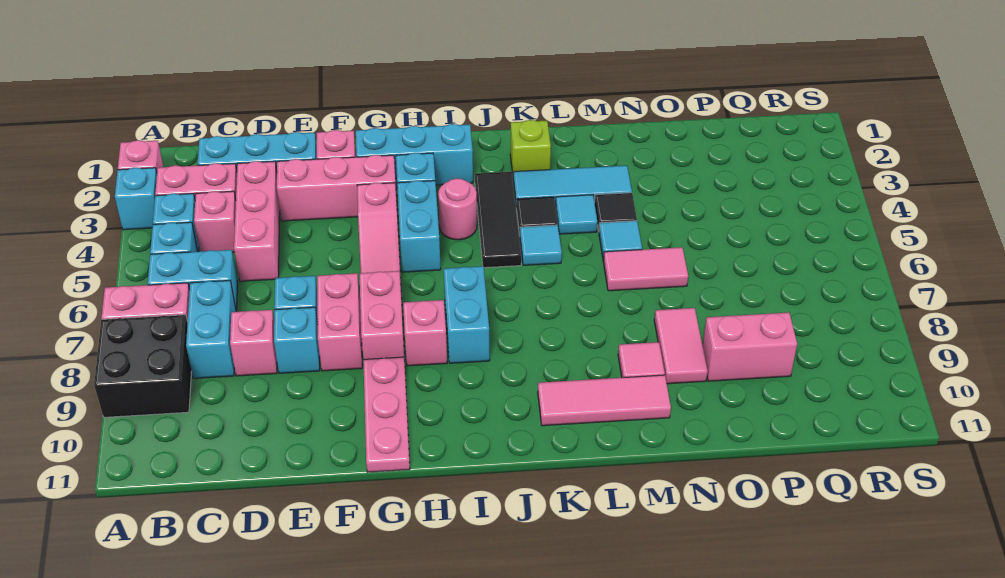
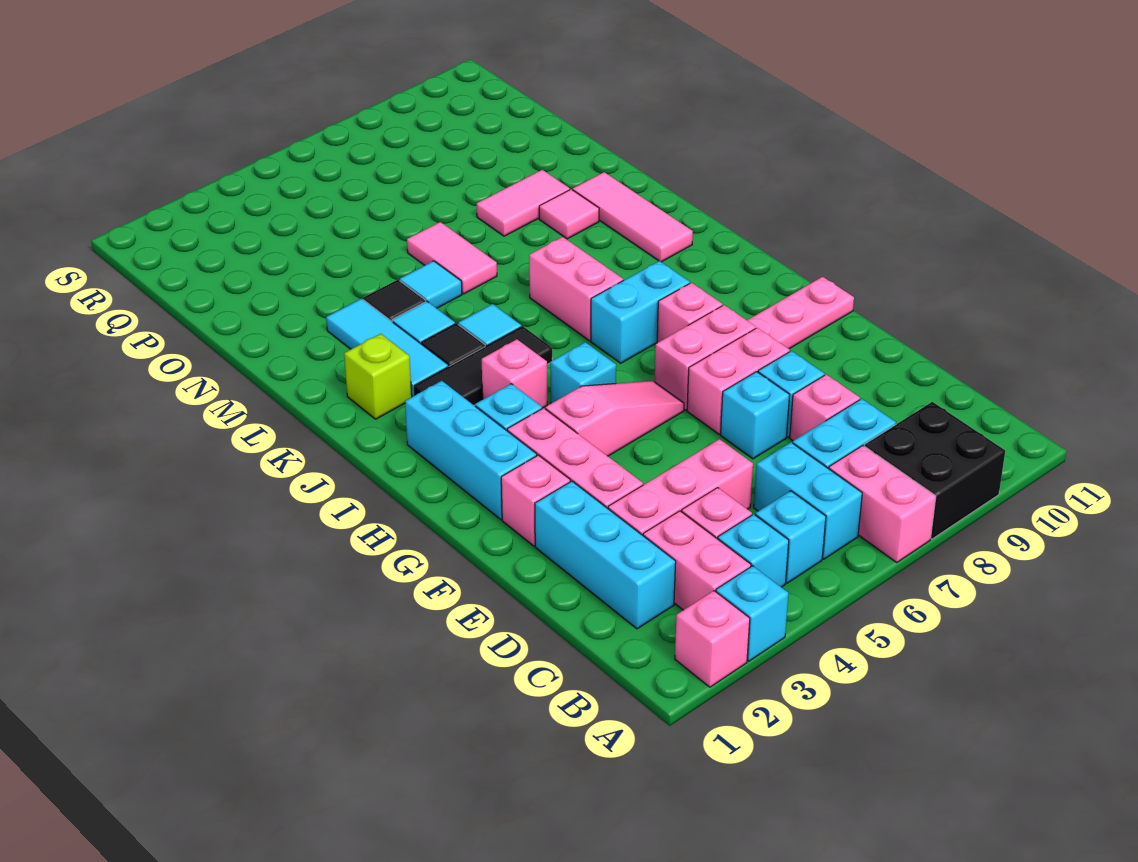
cyan 1x2 brick [397,181,441,272] -> cyan 1x1 brick [550,342,616,403]
pink 1x1 round brick [438,178,477,240] -> pink 1x1 brick [482,339,547,408]
pink 1x2 brick [702,312,797,381] -> pink 1x2 brick moved to [529,237,623,341]

